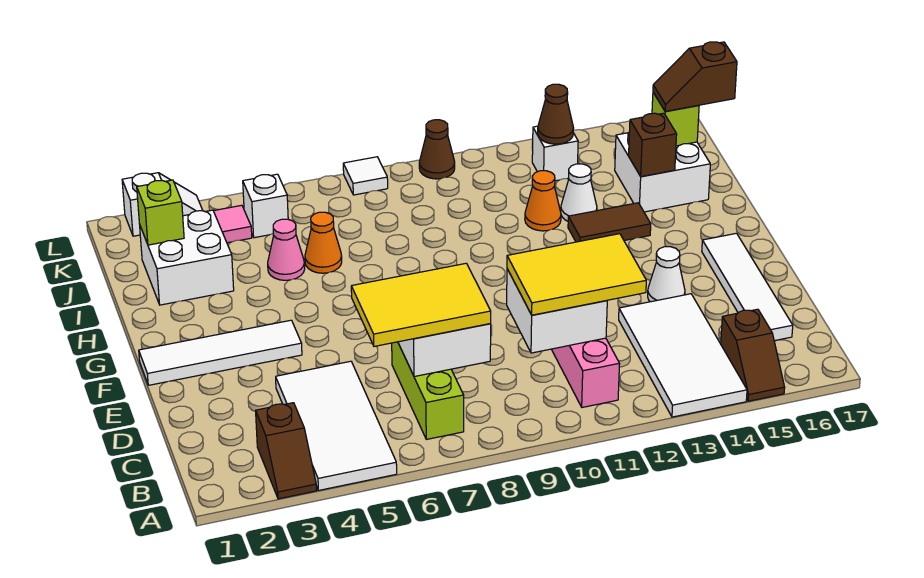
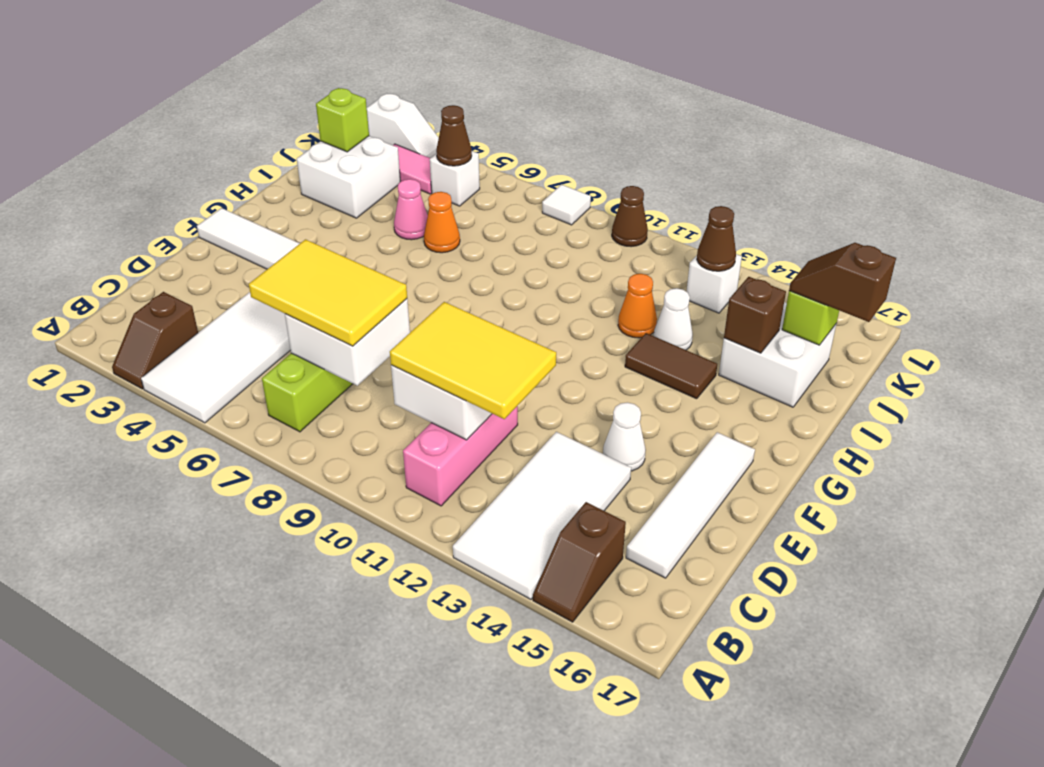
none -> brown 1x1 cone [436,105,472,166]

